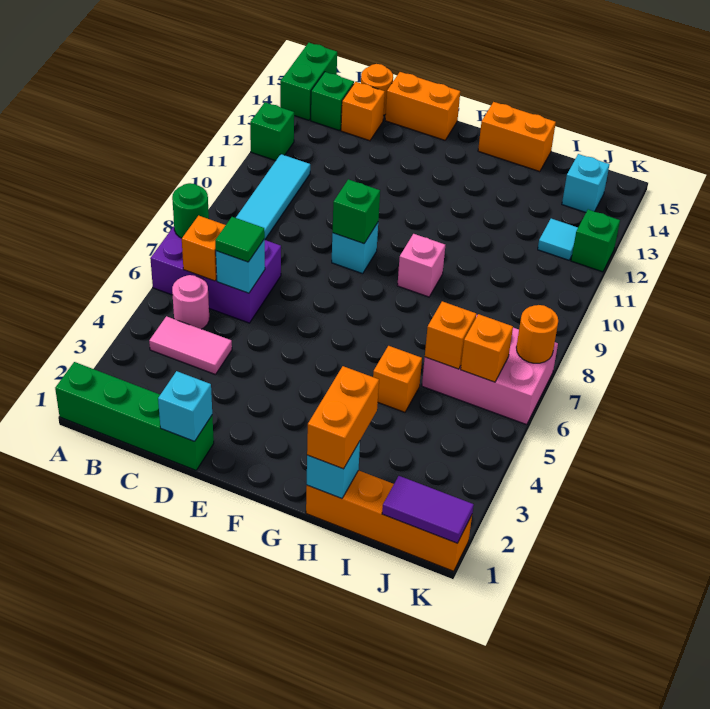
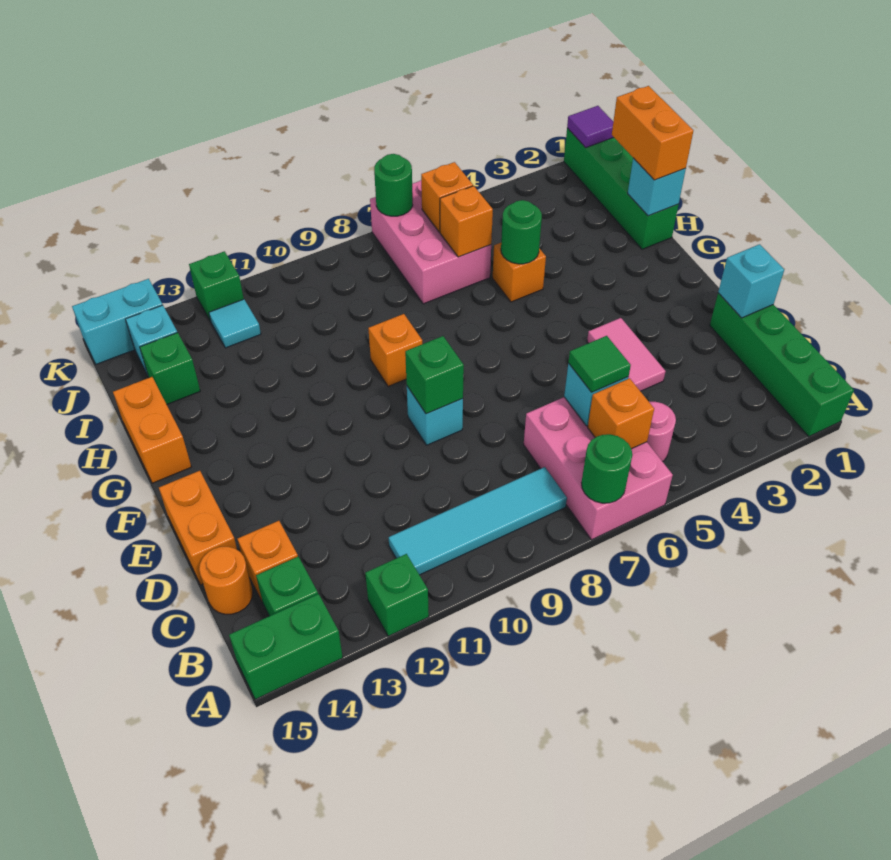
purple 2x3 brick [150,227,281,323] -> pink 2x3 brick [524,397,673,540]
pink 1x2 tile [149,316,232,375] -> pink 1x2 tile moved to [587,318,666,391]
pink 1x1 brick [397,234,445,297] -> orange 1x1 brick [368,314,422,386]
orange 1x4 brick [306,470,472,571] -> green 1x4 brick [564,128,679,249]
orange 1x2 brick [307,366,379,469] -> orange 1x2 brick turned to [612,86,693,180]
none -> green 1x1 round brick [501,200,542,264]
none -> green 1x1 brick [140,333,200,404]
purple 1x2 tile [382,476,474,543] -> purple 1x1 tile [567,106,614,148]
orange 1x1 round brick [516,305,558,363] -> green 1x1 round brick [374,154,413,216]
none -> cyan 1x2 brick [72,279,163,364]

